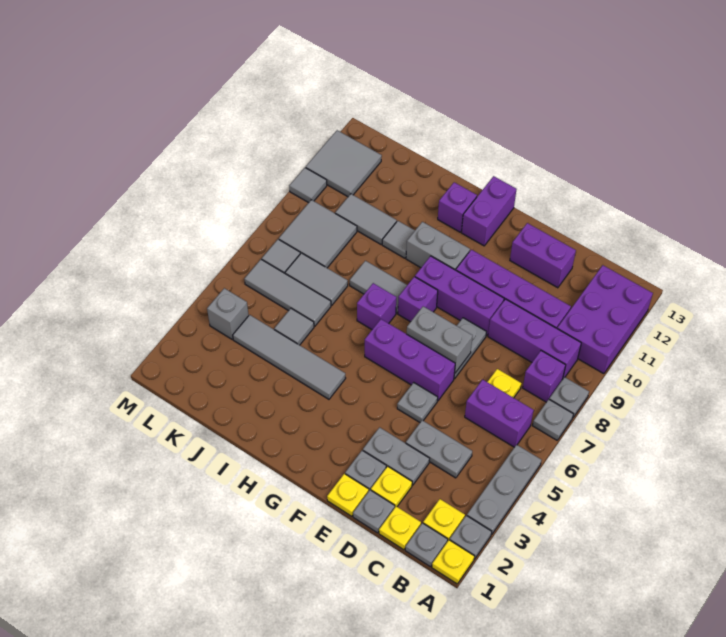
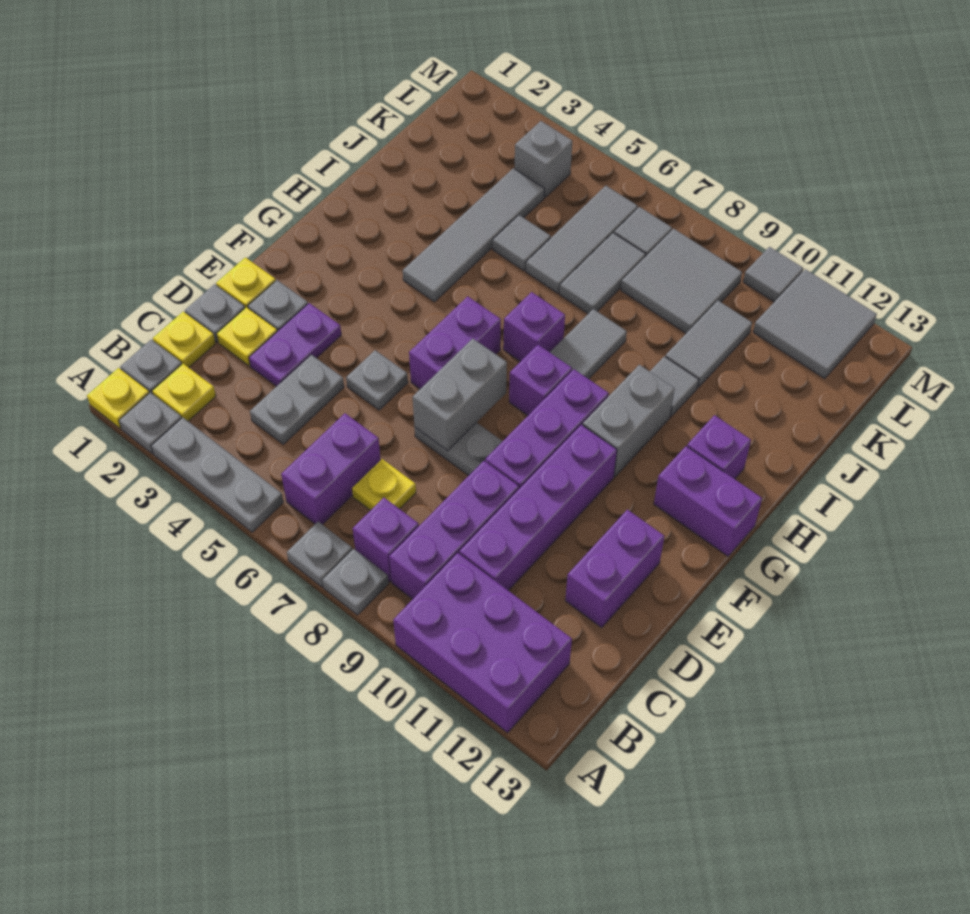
grey 1x2 plate [363,427,430,485] -> purple 1x2 plate [249,303,341,386]
purple 1x3 brick [365,319,455,401] -> purple 1x2 brick [409,296,501,389]

